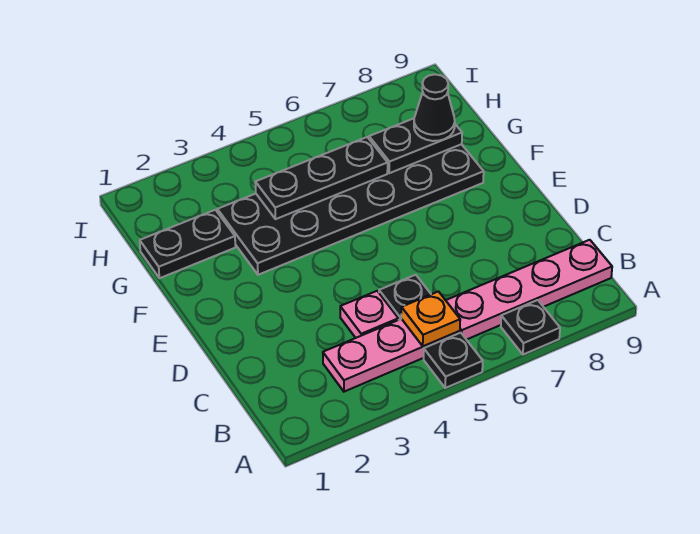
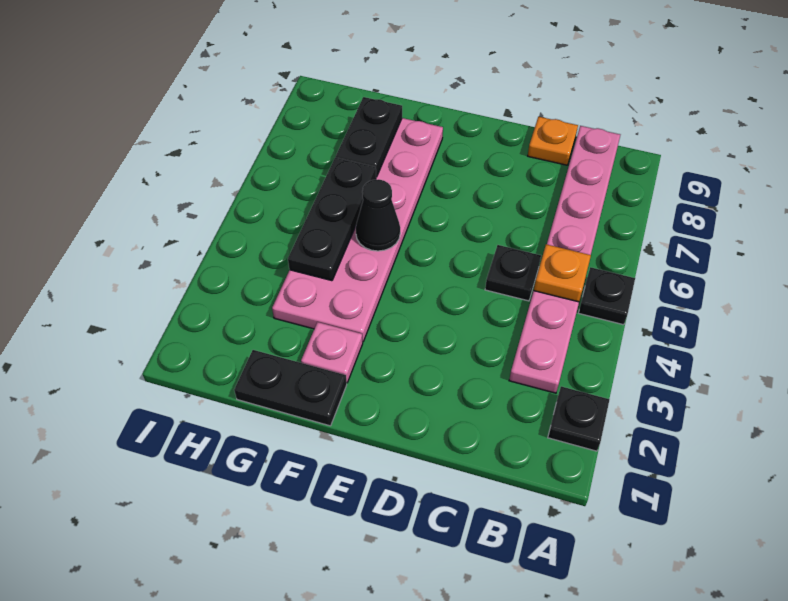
black 1x1 plate [501,300,560,355] -> black 1x1 plate moved to [548,386,610,451]
pink 1x1 plate [340,291,398,338] -> pink 1x1 plate moved to [301,322,363,382]
none -> orange 1x1 plate [528,117,578,165]
black 2x6 plate [217,144,484,275] -> pink 2x6 plate [272,118,443,342]
black 1x2 plate [140,210,235,278] -> black 1x2 plate turned to [234,350,347,426]
black 1x1 cone [414,74,455,141] -> black 1x1 cone moved to [356,179,400,251]

